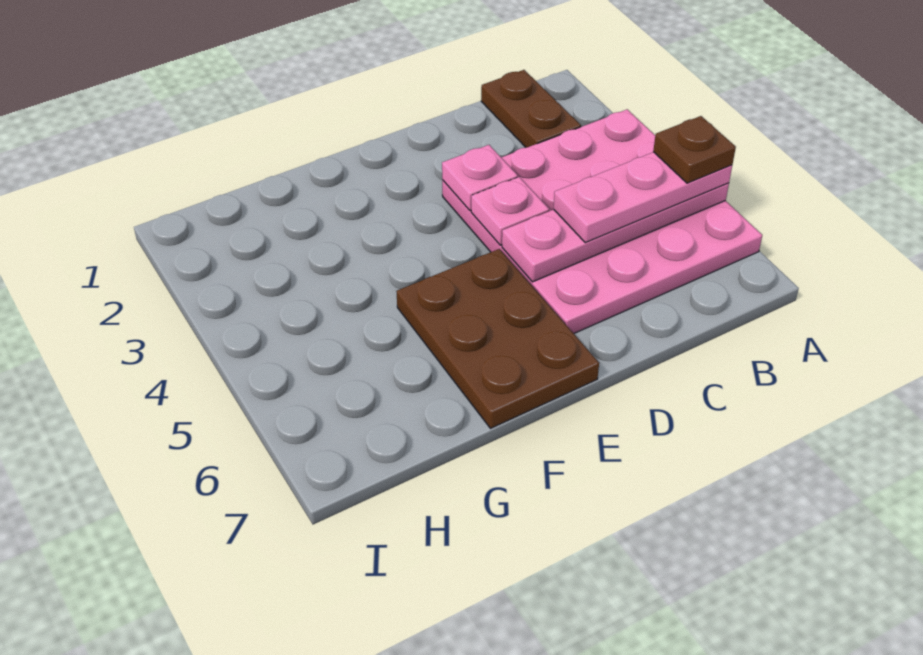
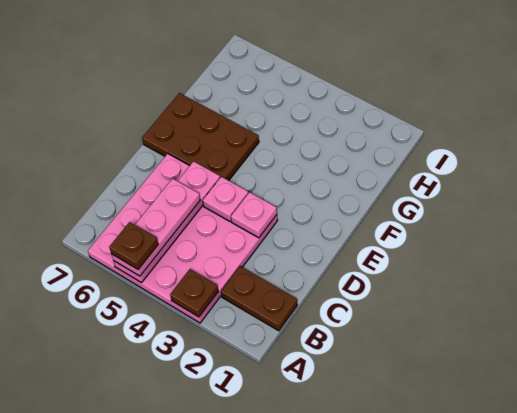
none -> brown 1x1 plate [170,269,218,317]

